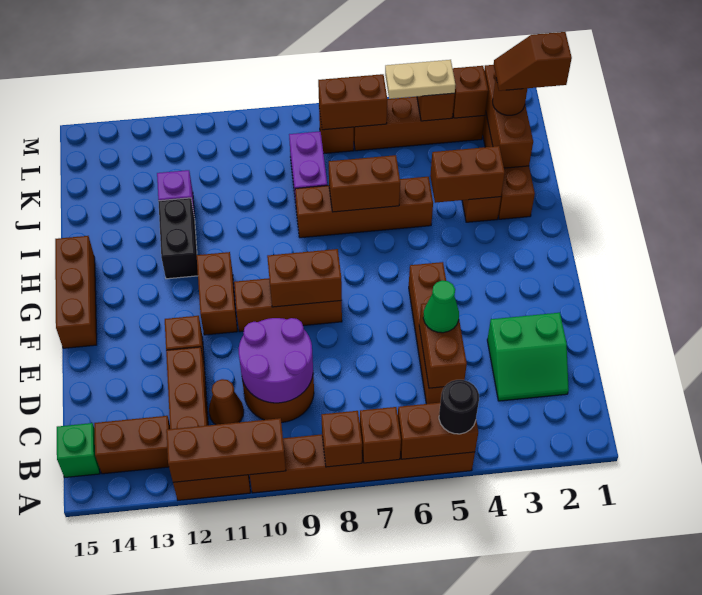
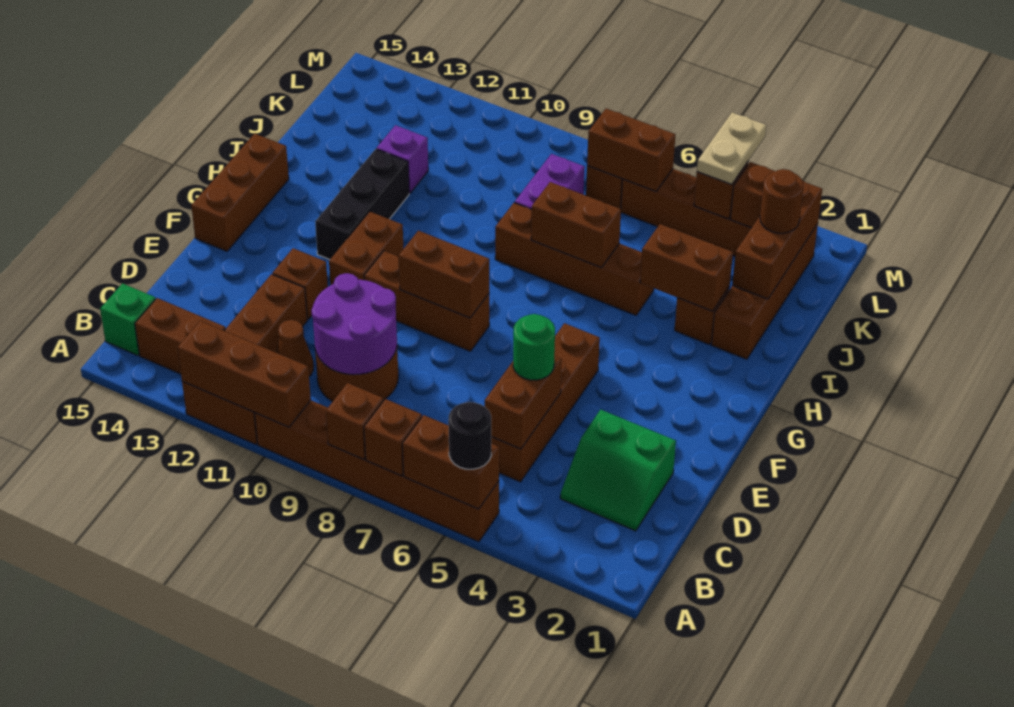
green 1x1 cone [423,280,459,333] -> green 1x1 round brick [513,314,555,380]
black 1x2 brick [158,198,198,279] -> black 1x3 brick [315,149,409,260]
brown 1x2 slope [494,32,572,91] -> none
tan 1x2 plate [385,60,455,99] -> tan 1x2 plate turned to [697,112,766,185]

